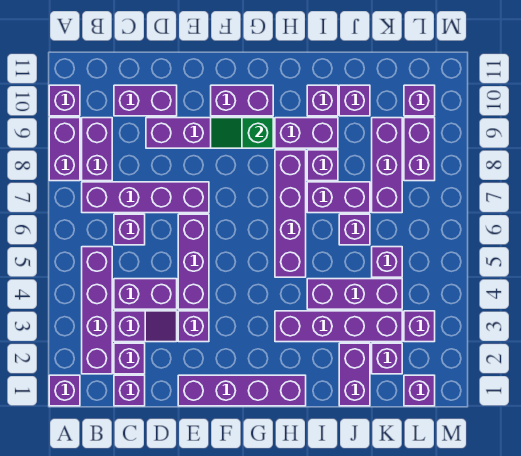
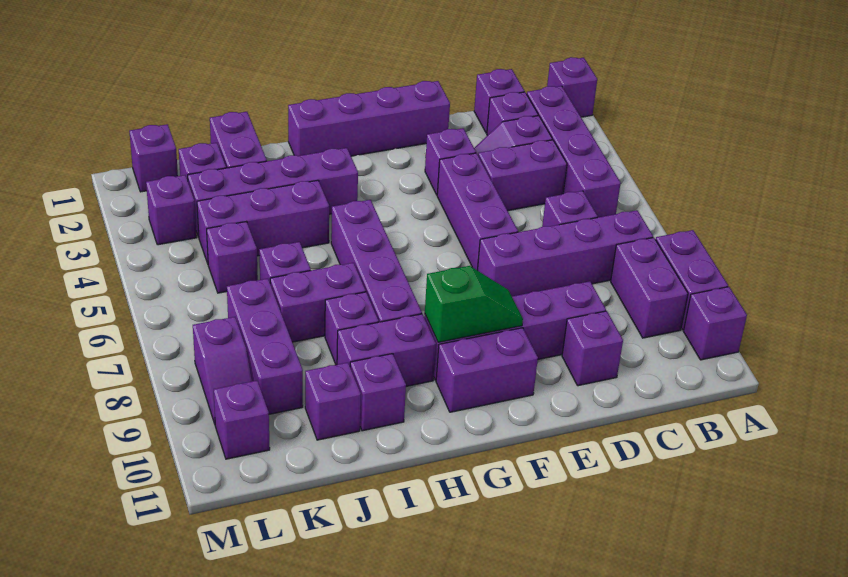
purple 1x2 brick [114,85,177,116] -> purple 1x1 brick [562,311,623,386]
purple 1x2 brick [404,118,435,181] -> purple 1x2 slope [193,317,252,424]

